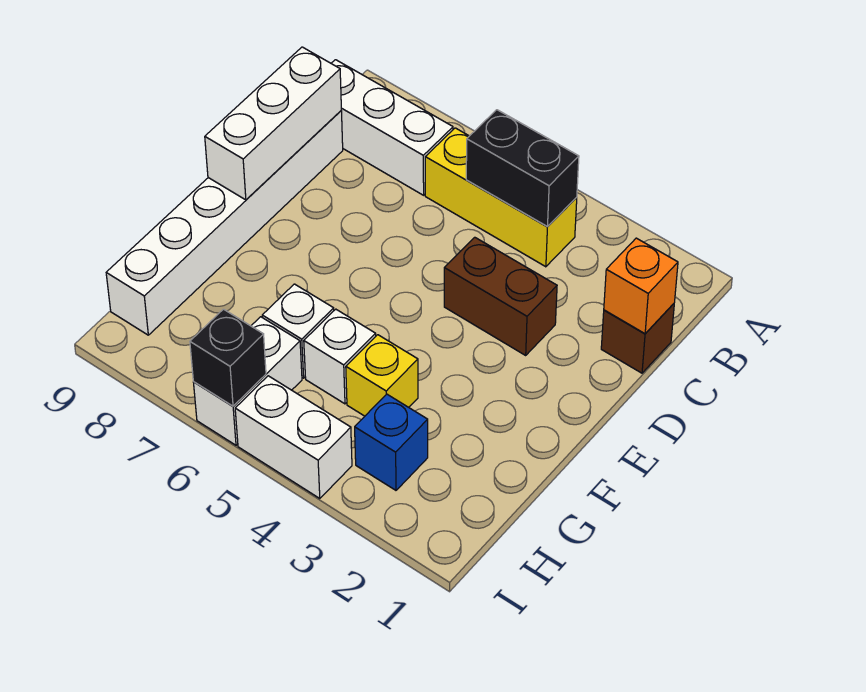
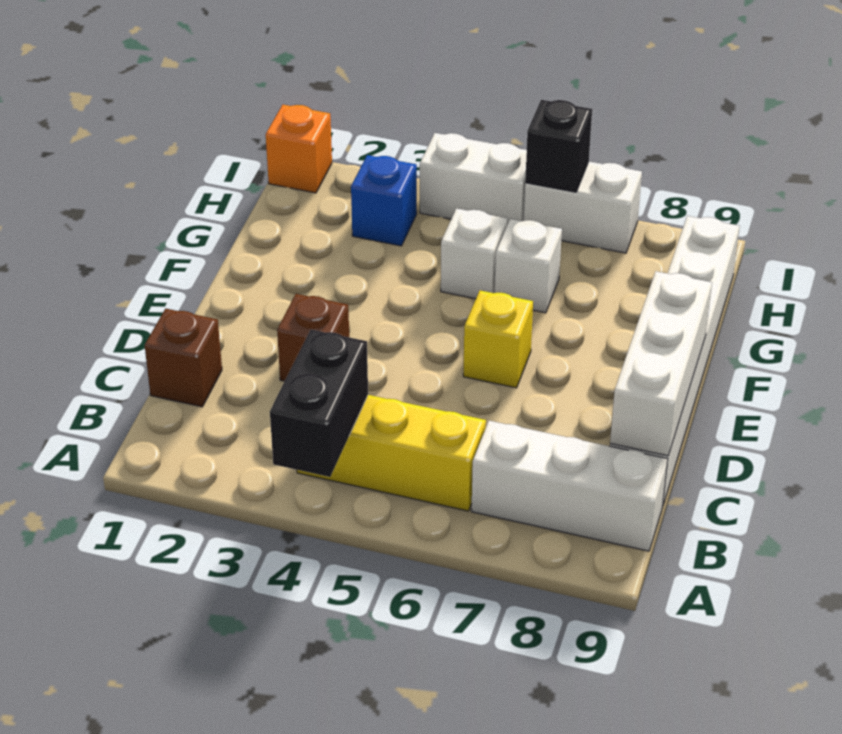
black 1x2 brick [466,110,579,227] -> black 1x2 brick turned to [270,330,368,477]
orange 1x1 brick [604,238,678,334] -> orange 1x1 brick moved to [266,105,332,193]
brown 1x2 brick [444,237,557,355] -> brown 1x1 brick [277,294,349,381]
yellow 1x1 brick [346,335,418,416] -> yellow 1x1 brick moved to [463,290,533,388]
white 1x2 brick [193,317,302,445] -> white 1x2 brick turned to [524,161,642,253]

